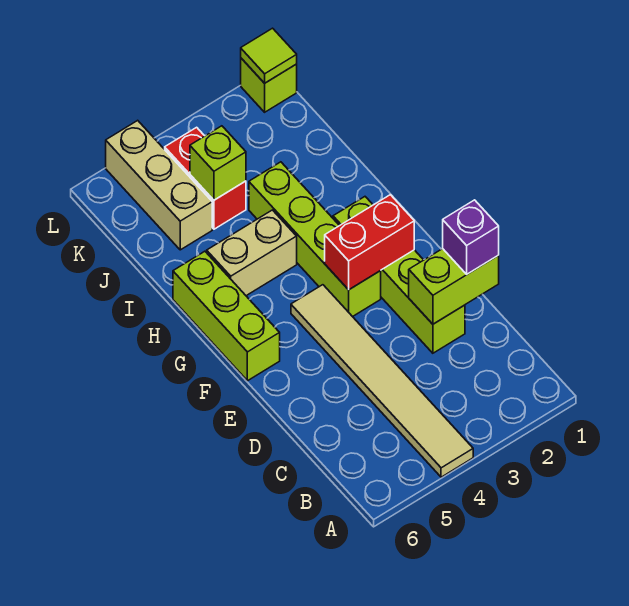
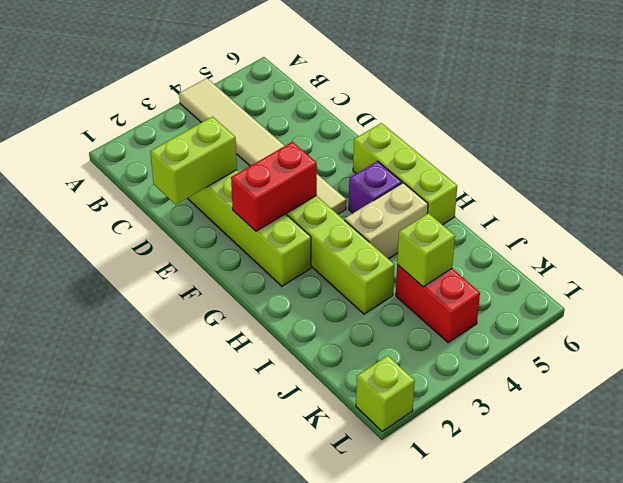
purple 1x1 brick [443,200,499,274] -> purple 1x1 brick moved to [349,161,402,213]
tan 1x3 brick [106,120,212,250] -> none
lime 1x1 tile [241,28,297,83] -> none

